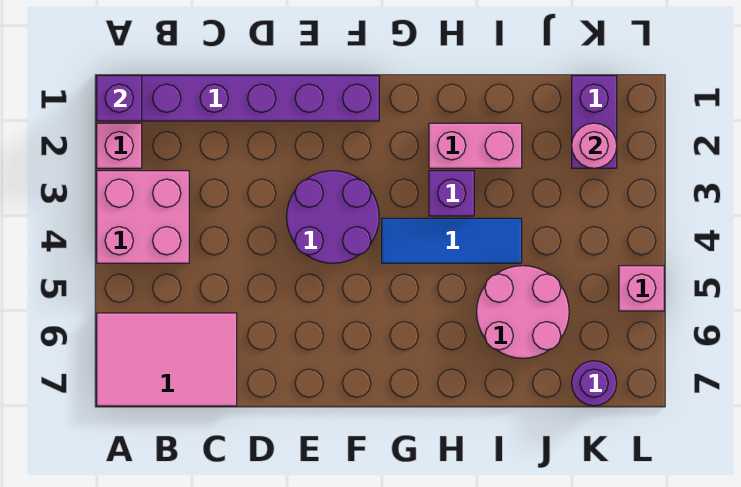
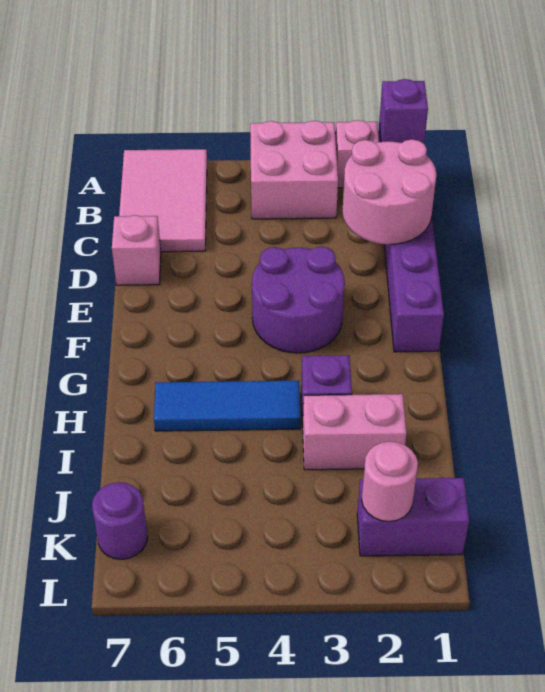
blue 1x3 tile [382,218,522,263] -> blue 1x3 tile turned to [154,381,301,431]
pink 1x2 brick [429,123,522,168] -> pink 1x2 brick turned to [303,394,407,470]
pink 2x2 round brick [477,266,569,358] -> pink 2x2 round brick moved to [342,139,436,244]
pink 1x1 brick [619,266,664,311] -> pink 1x1 brick moved to [112,215,161,285]

